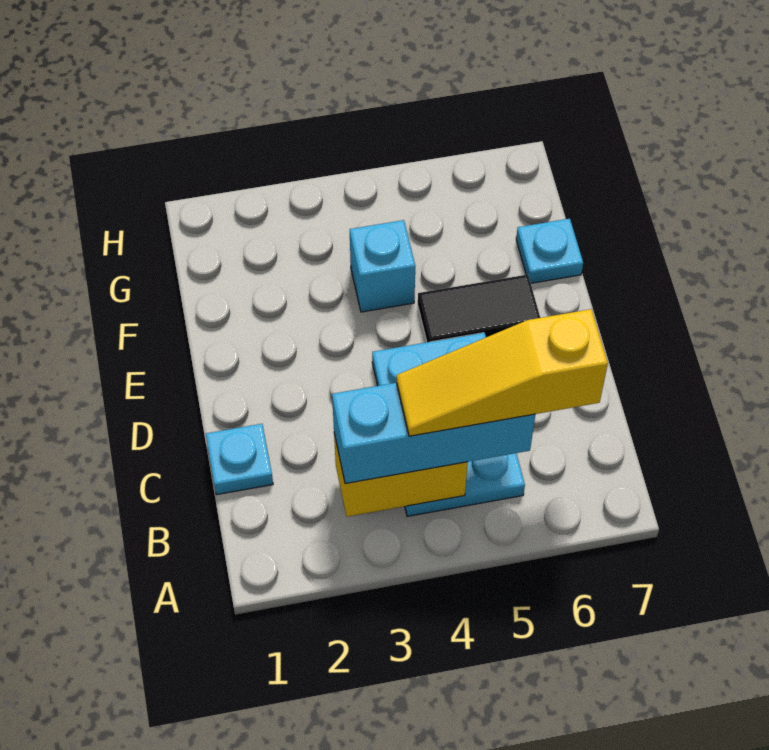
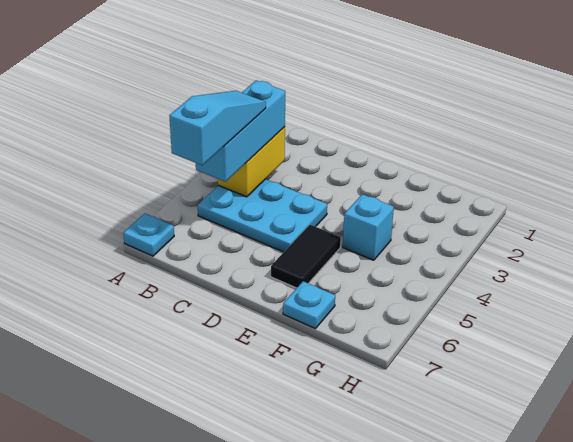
yellow 1x3 slope [396,309,608,436] -> cyan 1x3 slope [169,91,266,165]
cyan 1x1 plate [206,424,273,495] -> cyan 1x1 plate moved to [123,213,174,256]

